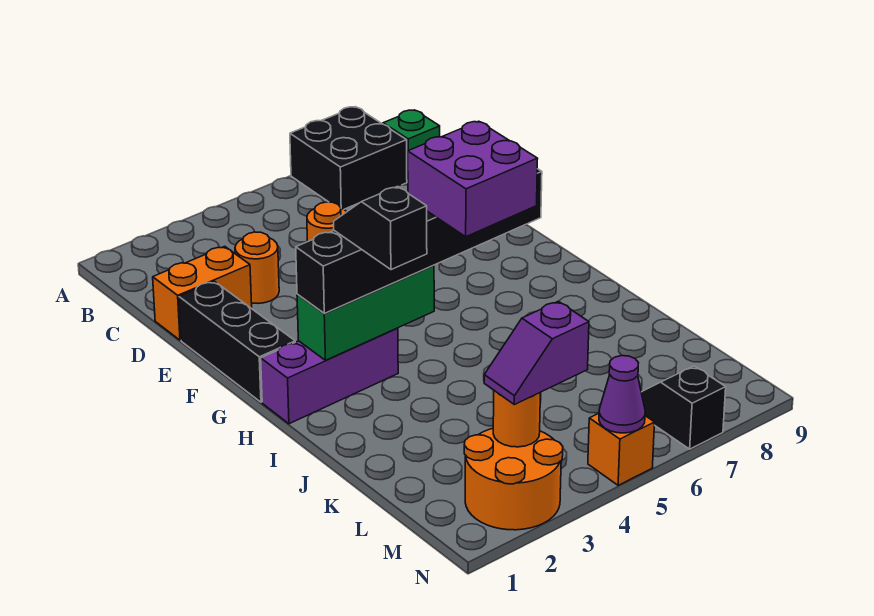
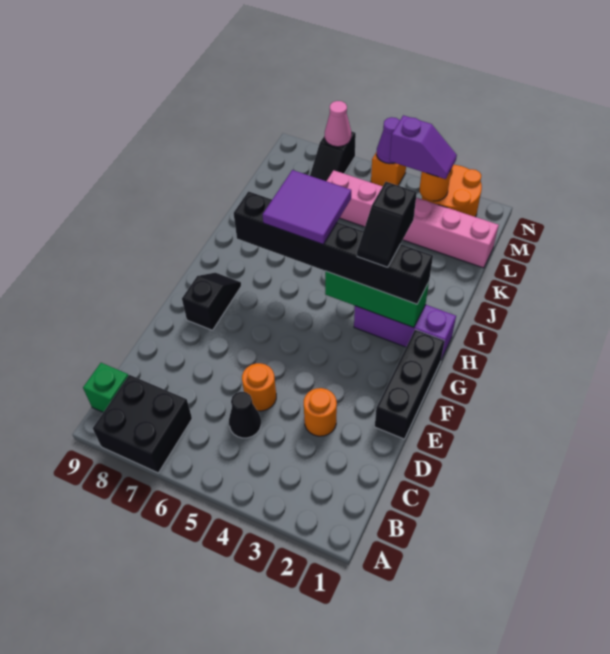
none -> black 1x1 cone [229,392,261,438]
orange 1x2 brick [153,246,252,340] -> none
none -> black 1x2 slope [182,273,241,330]
purple 2x2 brick [408,121,538,237] -> purple 2x2 tile [263,170,351,244]
none -> pink 1x6 brick [327,170,499,268]
none -> pink 1x1 cone [325,101,351,147]

